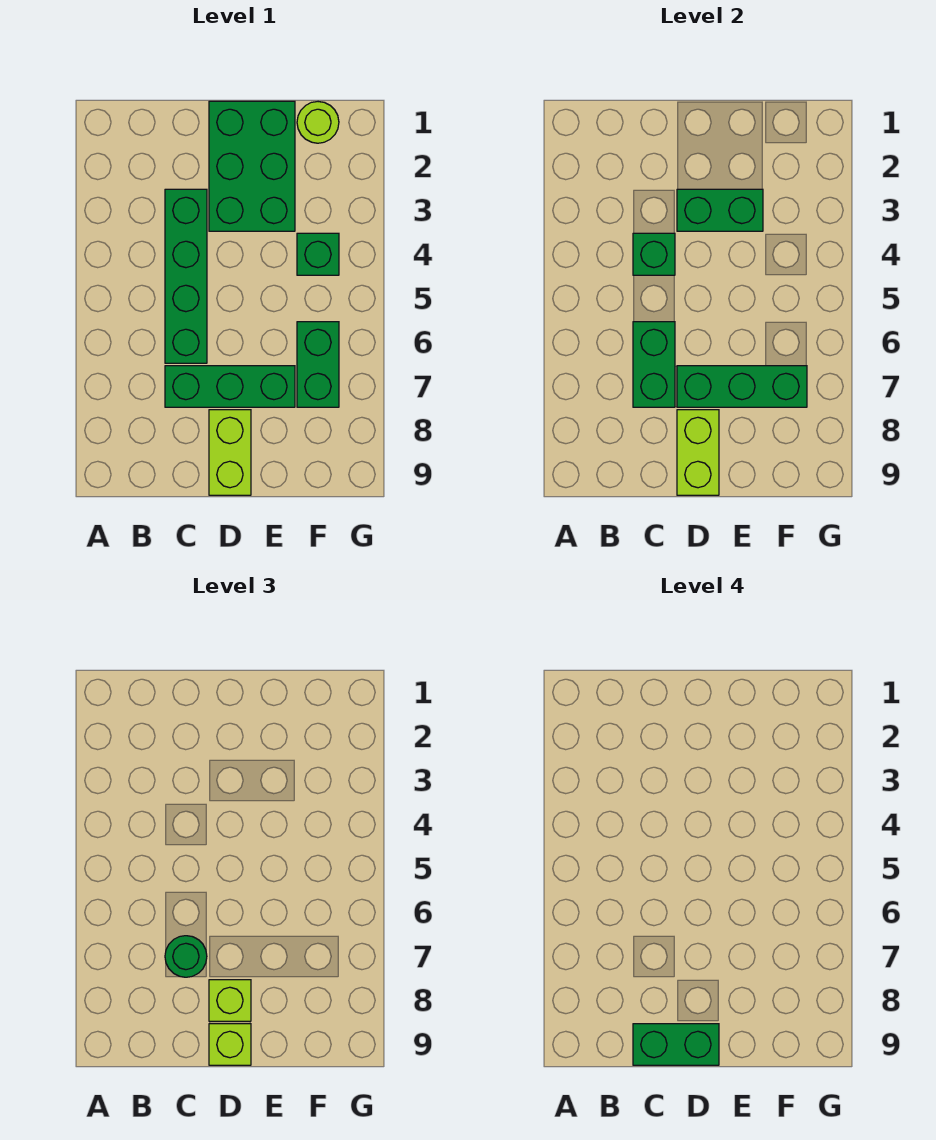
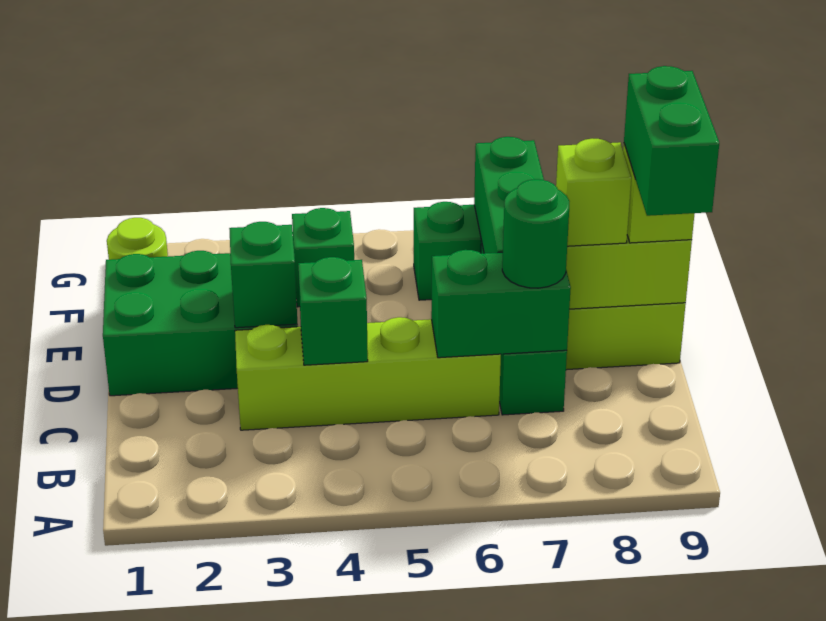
green 1x4 brick [165,189,207,363] -> lime 1x4 brick [235,317,501,430]
green 1x2 brick [677,189,763,231] -> green 1x1 brick [229,222,297,328]

